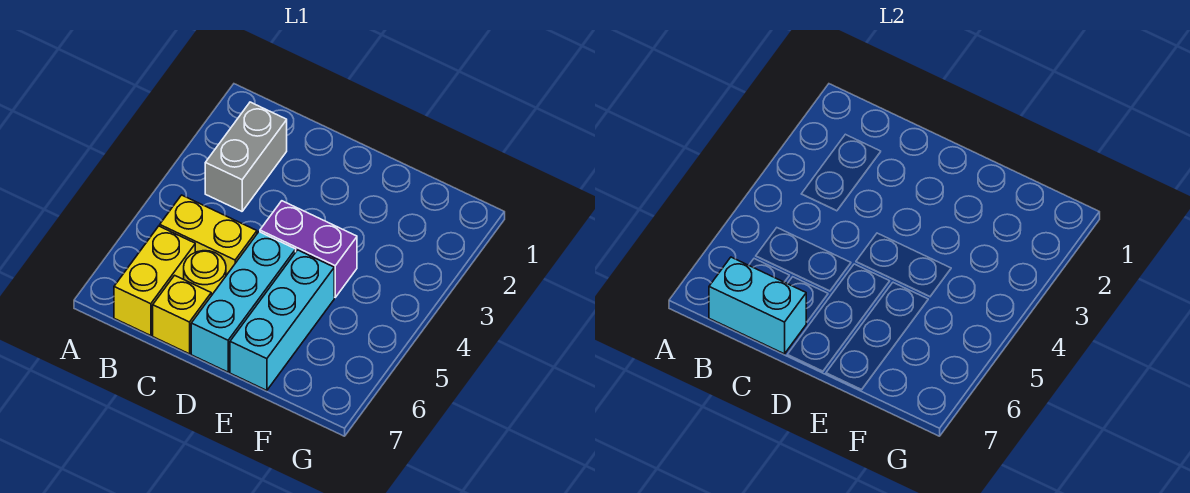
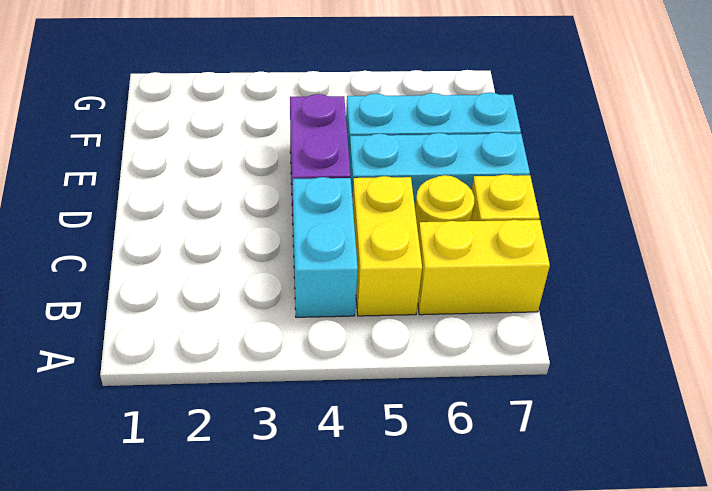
grey 1x2 brick [205,102,287,211] -> none
cyan 1x2 brick [709,257,806,354] -> cyan 1x2 brick moved to [293,177,358,317]

